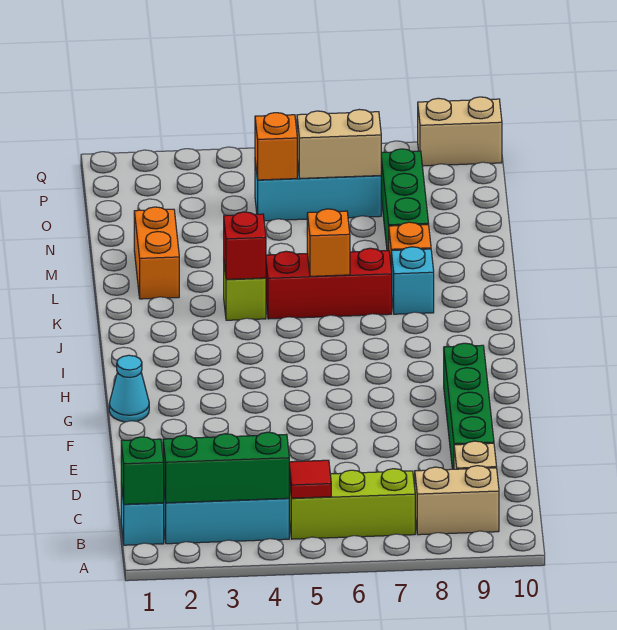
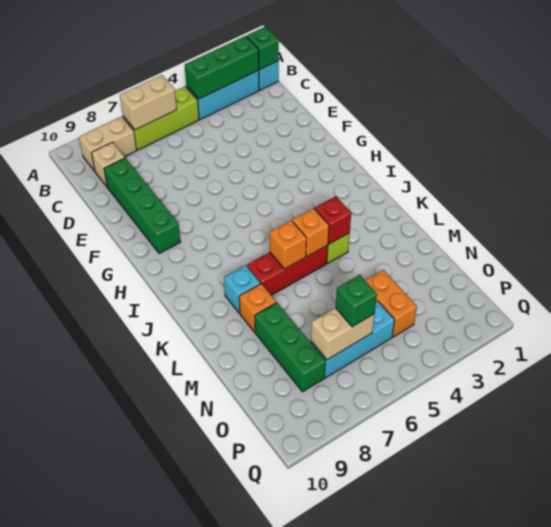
red 1x1 tile [289,460,331,498] -> none
cyan 1x1 cone [109,355,149,422] -> none
orange 1x2 brick [134,207,179,299] -> orange 1x2 brick moved to [365,270,417,337]
orange 1x1 brick [255,113,297,180] -> orange 1x1 brick moved to [292,208,329,256]
none -> green 1x1 brick [336,275,377,327]
tan 1x2 brick [418,97,502,166] -> tan 1x2 brick moved to [120,75,177,130]

